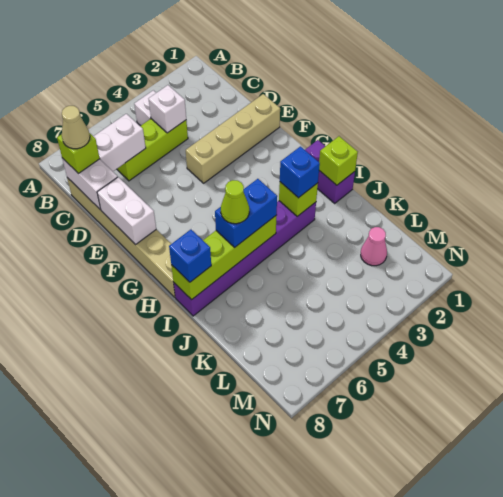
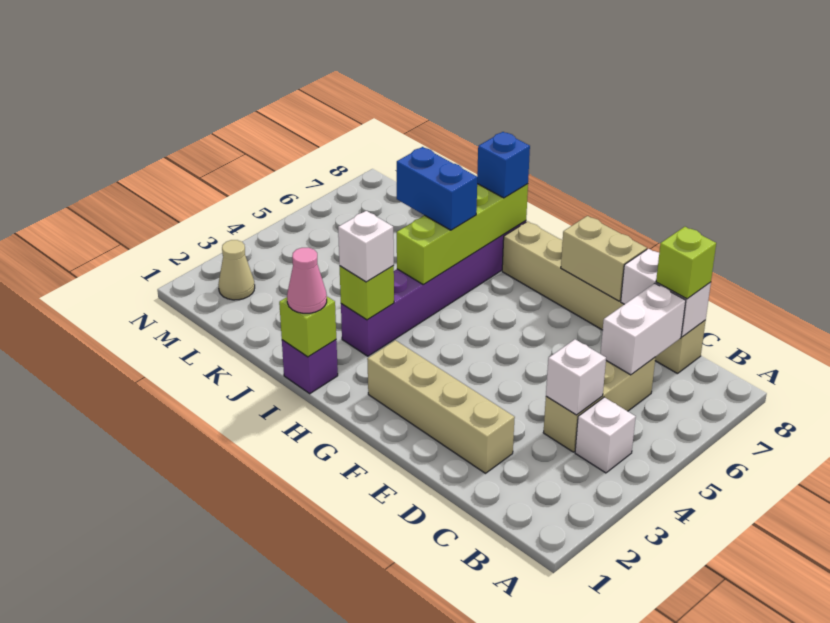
lime 1x3 brick [117,119,188,181] -> tan 1x3 brick [543,357,655,452]
tan 1x1 cone [62,106,90,149] -> tan 1x1 cone moved to [218,240,255,300]
tan 1x4 brick [186,94,280,183] -> tan 1x4 brick turned to [367,340,515,473]
white 1x2 brick [97,177,156,245] -> tan 1x2 brick [561,216,647,301]
purple 1x2 brick [305,140,355,203] -> purple 1x1 brick [282,340,338,394]
blue 1x1 brick [280,147,320,198] -> white 1x1 brick [338,211,394,282]
blue 1x2 brick [215,179,277,247] -> blue 1x2 brick turned to [397,147,477,230]
lime 1x1 cone [221,180,249,224] -> none
pink 1x1 cone [361,227,387,266] -> pink 1x1 cone moved to [287,248,327,313]

